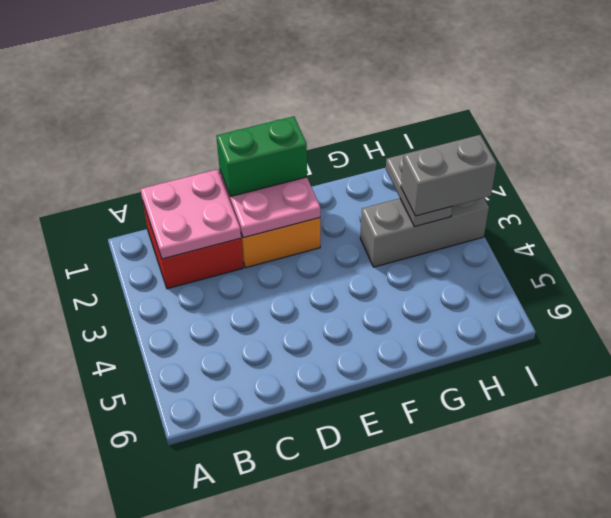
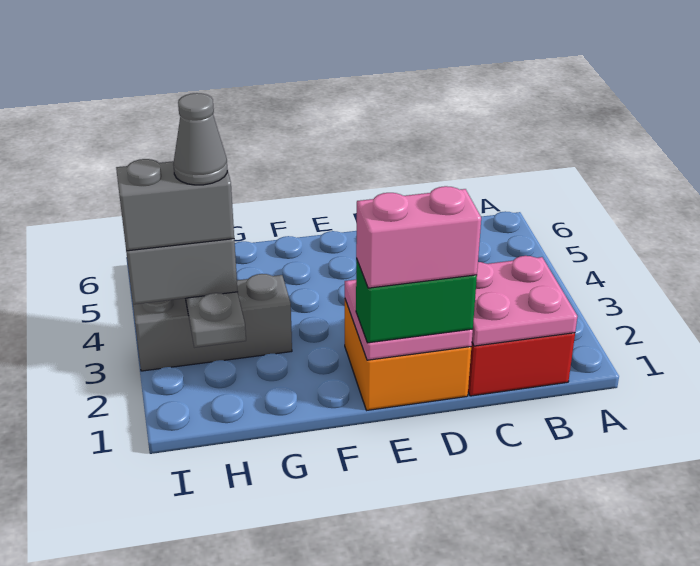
none -> pink 1x2 brick [356,186,481,288]
none -> grey 1x2 brick [116,159,234,251]
none -> grey 1x1 cone [173,93,227,185]

